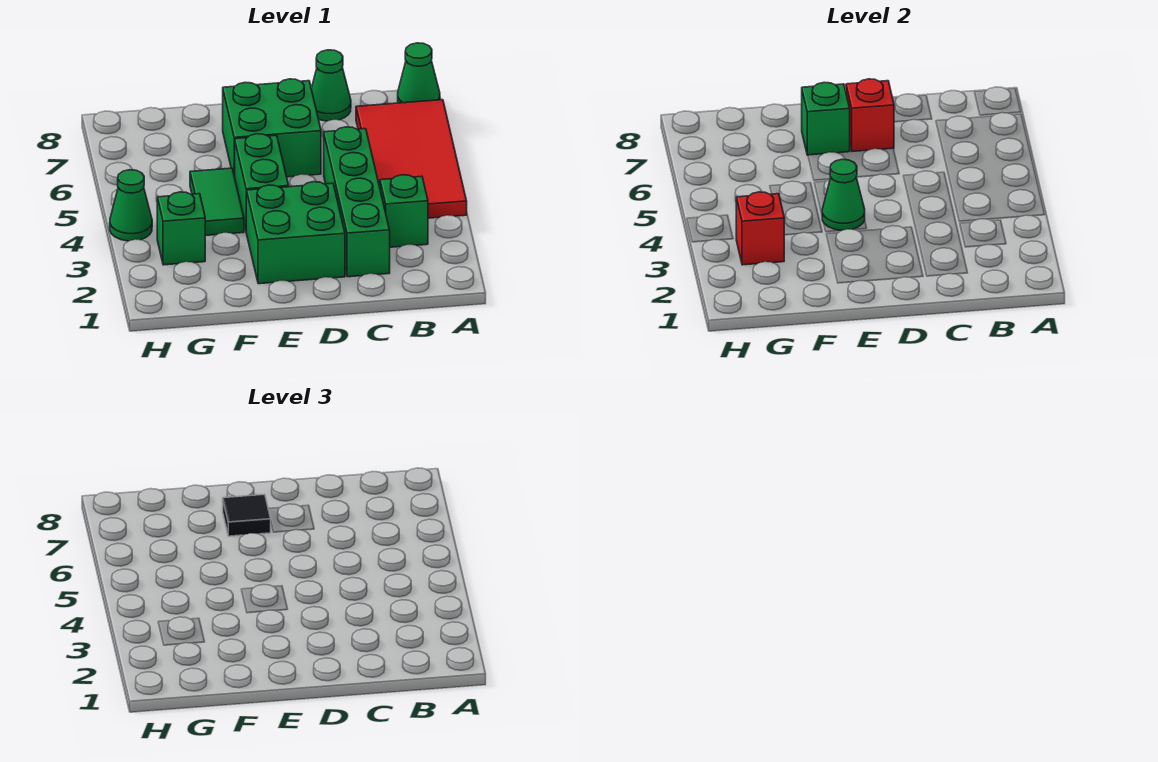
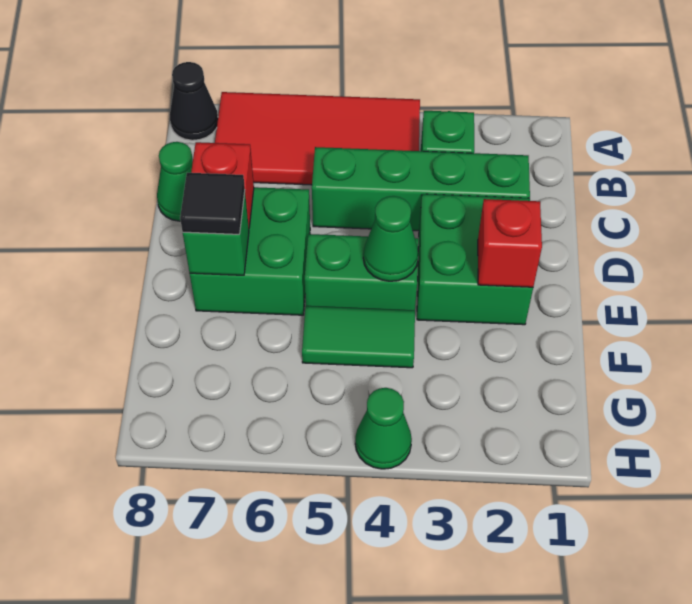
green 1x1 cone [398,43,440,103] -> black 1x1 cone [170,62,218,140]
green 1x1 brick [157,192,205,265] -> none
red 1x1 brick [736,192,784,265] -> red 1x1 brick moved to [478,199,542,287]

